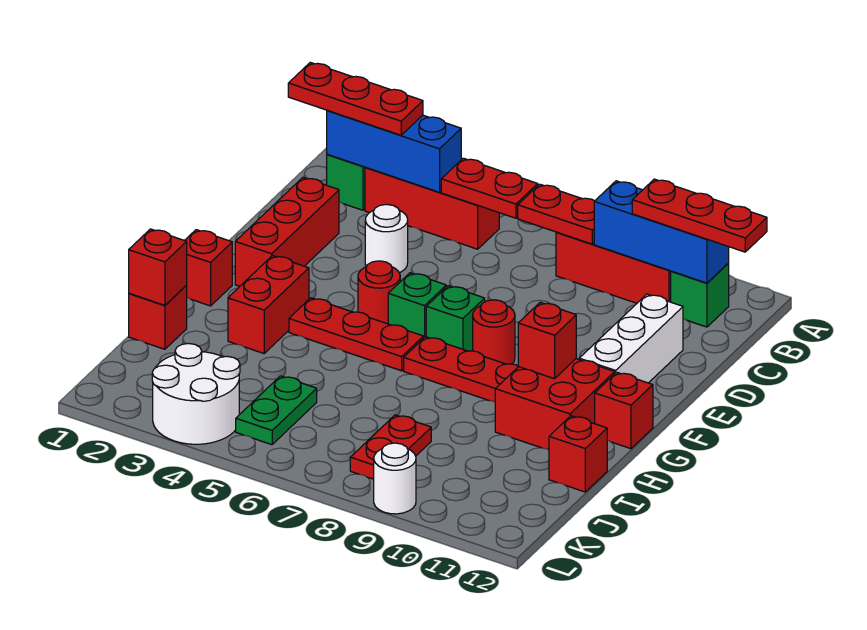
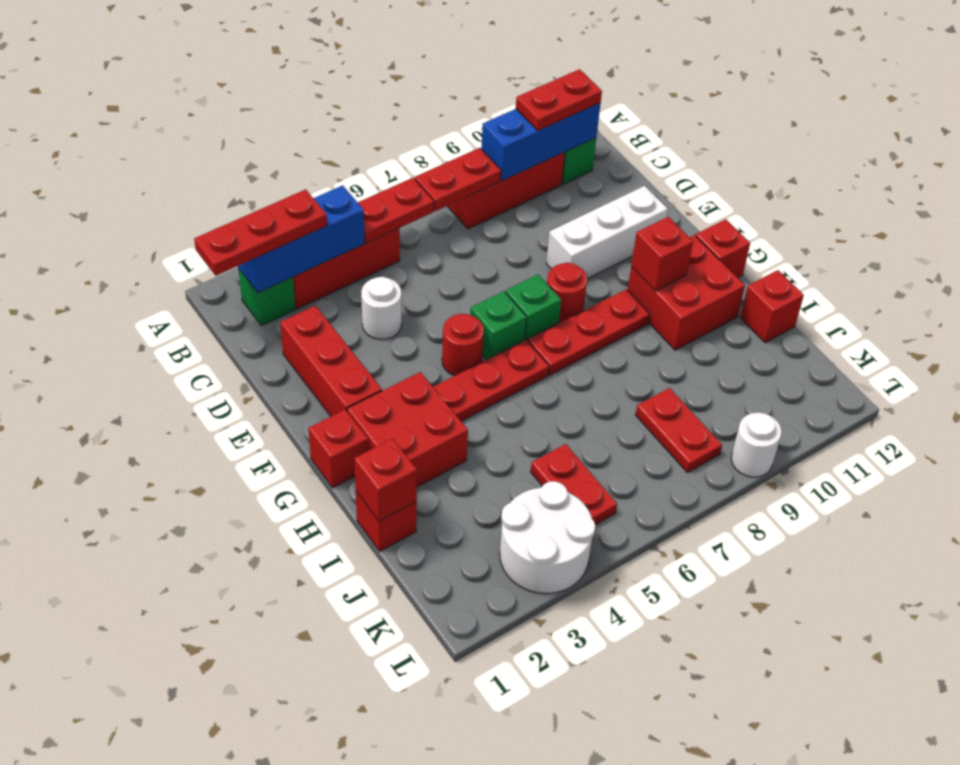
red 1x3 plate [632,179,767,252] -> red 1x2 plate [516,69,602,131]
white 1x3 brick [579,294,683,383] -> white 1x3 brick turned to [546,186,668,279]
red 1x2 brick [228,256,309,353] -> red 2x2 brick [347,372,468,487]
green 1x2 plate [236,376,317,445] -> red 1x2 plate [531,444,617,525]

